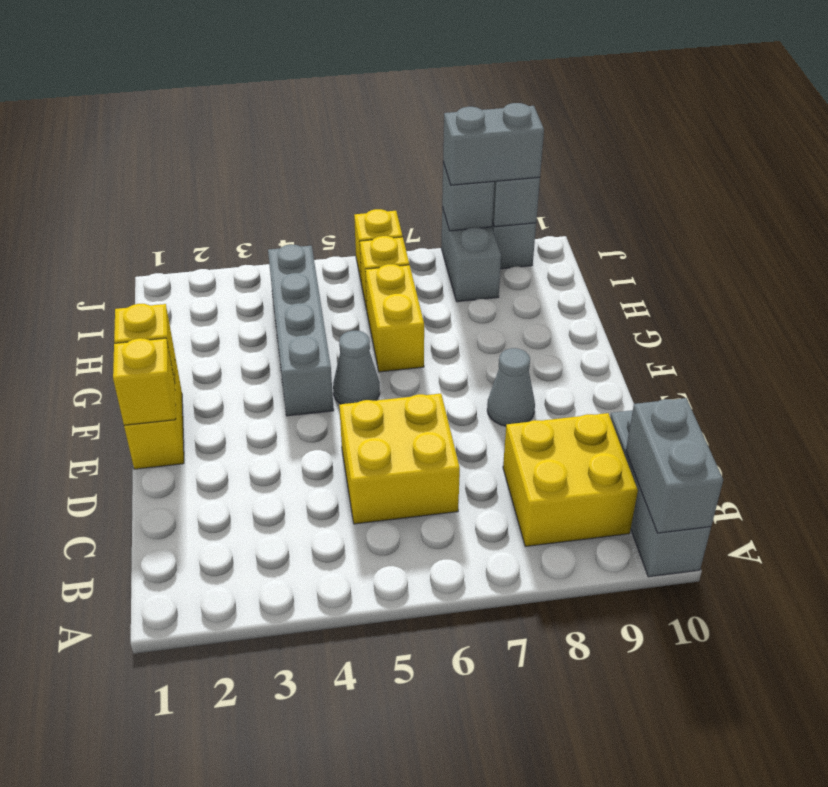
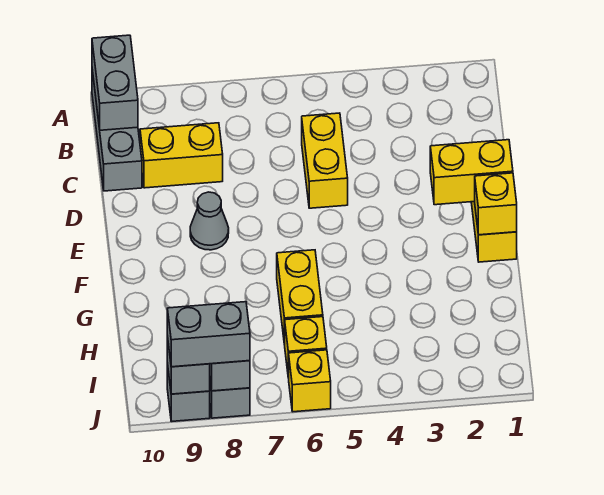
yellow 2x2 brick [503,413,638,547] -> yellow 1x2 brick [140,123,223,188]
yellow 2x2 brick [339,394,460,524] -> yellow 1x2 brick [302,113,348,208]
yellow 1x1 brick [113,338,176,425] -> yellow 1x2 brick [430,140,513,205]
grey 1x4 brick [268,245,334,416] -> none
grey 1x1 cone [333,331,380,404] -> none

